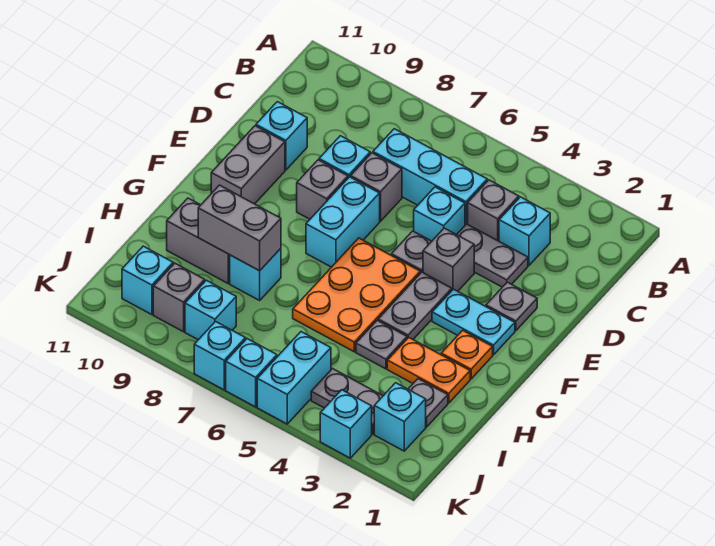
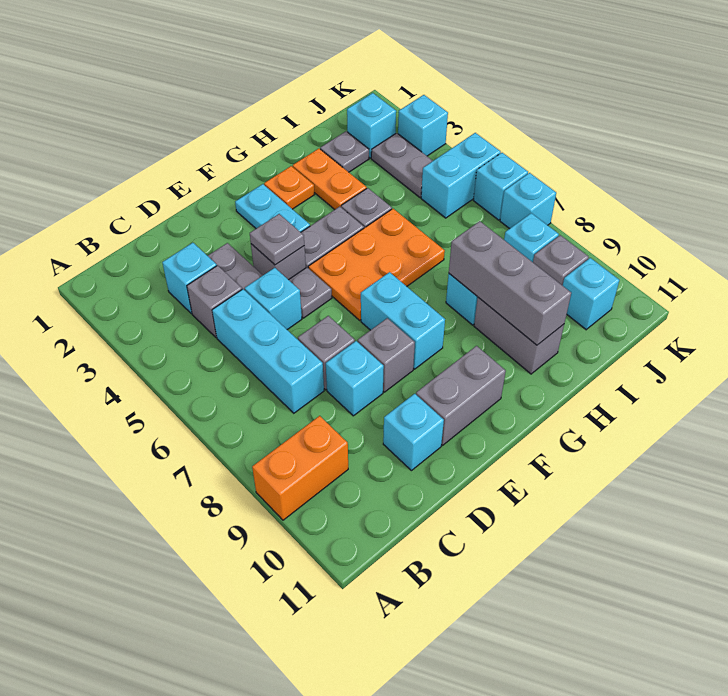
none -> orange 1x2 brick [252,416,348,520]
grey 1x1 plate [486,282,537,331] -> grey 1x1 plate moved to [250,214,304,265]
cyan 1x2 brick [306,177,380,267] -> cyan 1x2 brick turned to [361,272,445,369]
grey 1x2 brick [198,185,281,271] -> grey 1x3 brick [449,221,571,345]

